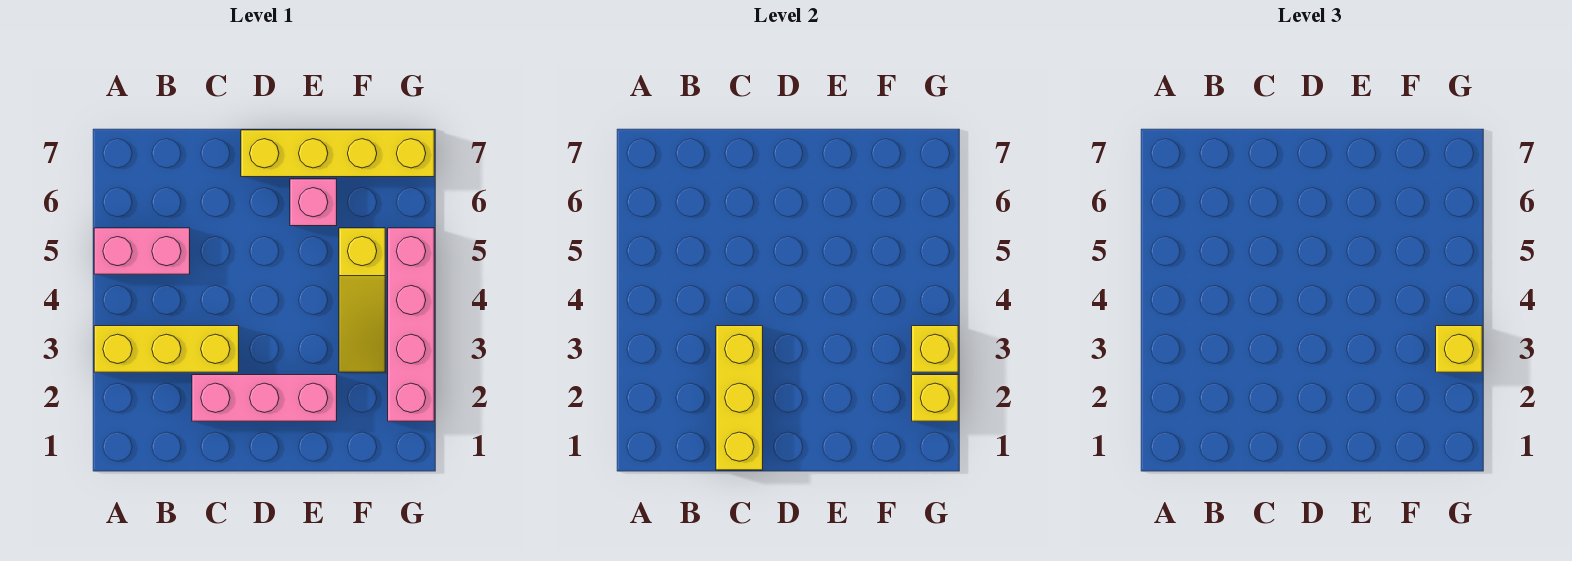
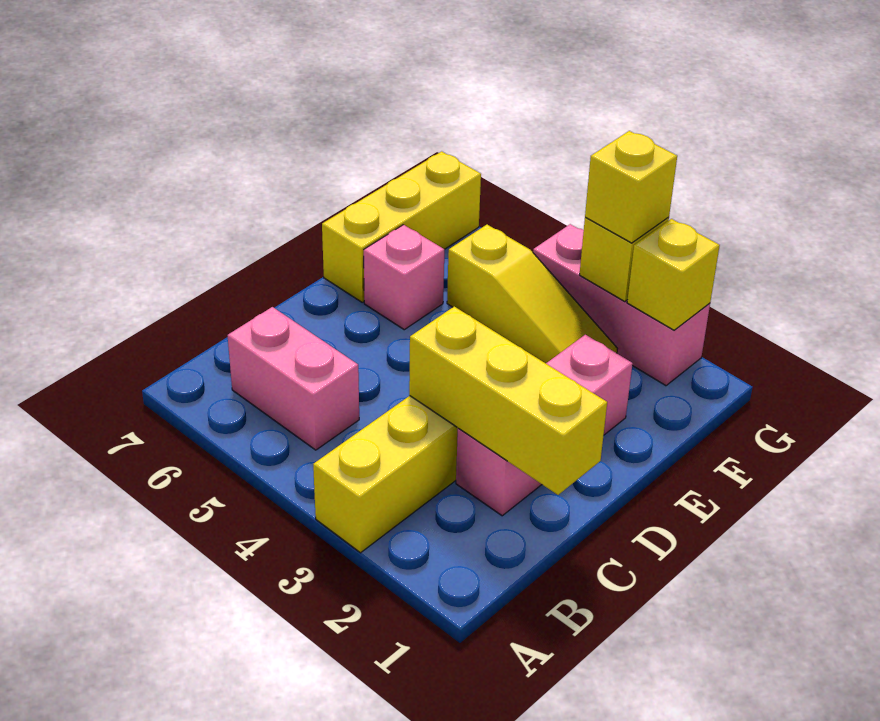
pink 1x2 brick [94,228,190,274] -> pink 1x2 brick turned to [227,307,359,450]
yellow 1x4 brick [241,130,434,177] -> yellow 1x3 brick [322,151,481,302]
pink 1x4 brick [388,228,434,421] -> pink 1x3 brick [533,224,710,386]

